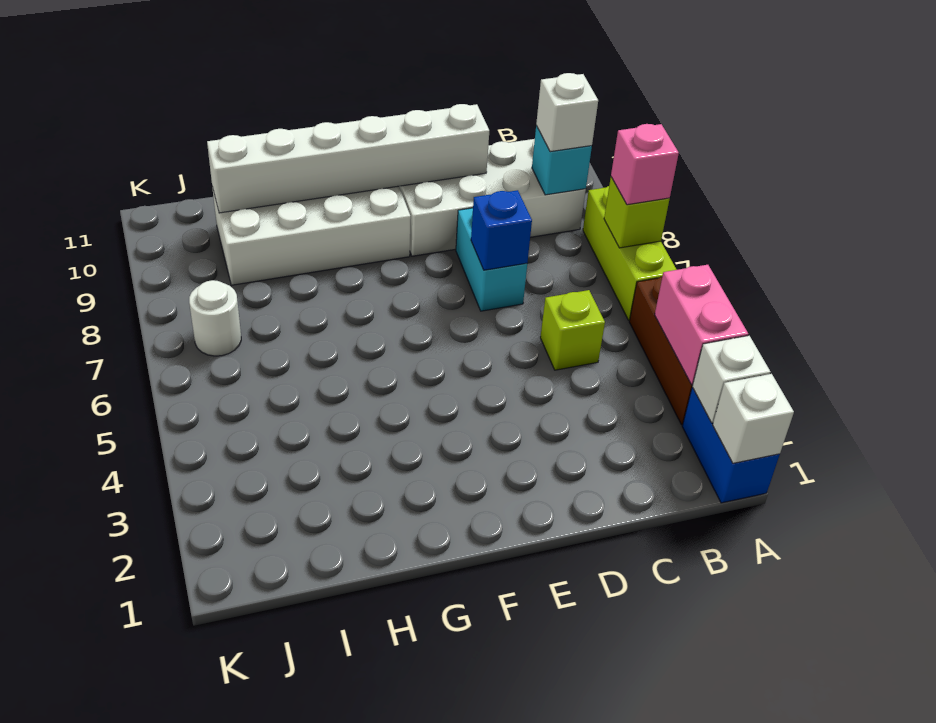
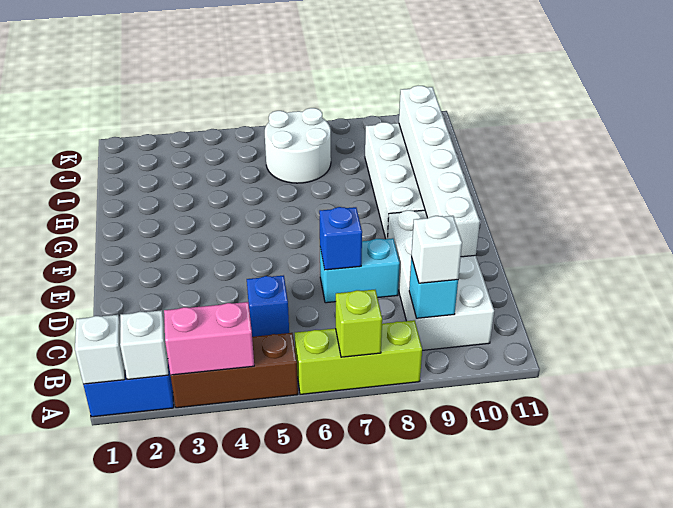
pink 1x1 brick [611,124,679,205] -> none
lime 1x1 brick [540,290,605,370] -> blue 1x1 brick [247,275,289,337]
white 1x1 round brick [189,280,241,356] -> white 2x2 round brick [265,108,331,183]

